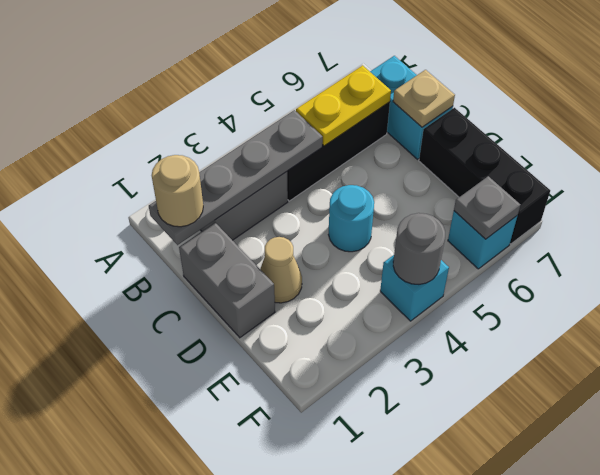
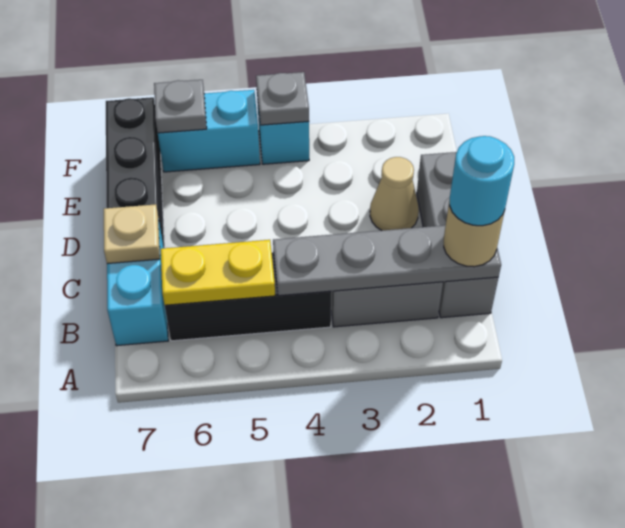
grey 1x2 brick [179,223,275,338] -> grey 1x3 brick [417,152,498,318]
cyan 1x1 round brick [328,185,374,252] -> cyan 1x1 round brick moved to [449,136,514,226]
grey 1x1 round brick [393,213,445,284] -> grey 1x1 plate [256,72,309,125]
cyan 1x1 brick [448,211,518,269] -> cyan 1x2 brick [158,90,260,172]

